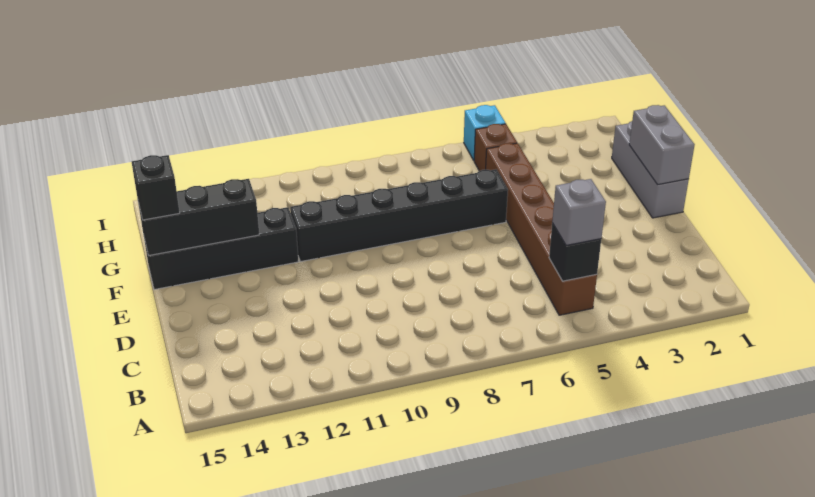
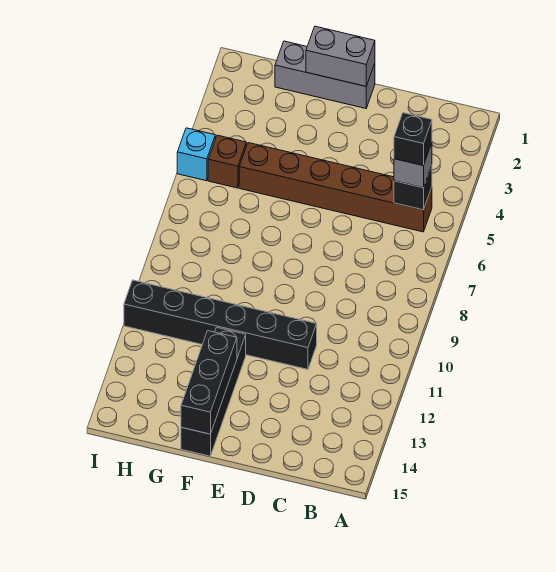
black 1x6 brick [290,169,508,262] -> black 1x6 brick turned to [124,280,317,369]
black 1x1 brick [132,155,180,220] -> black 1x1 brick moved to [394,113,432,166]

